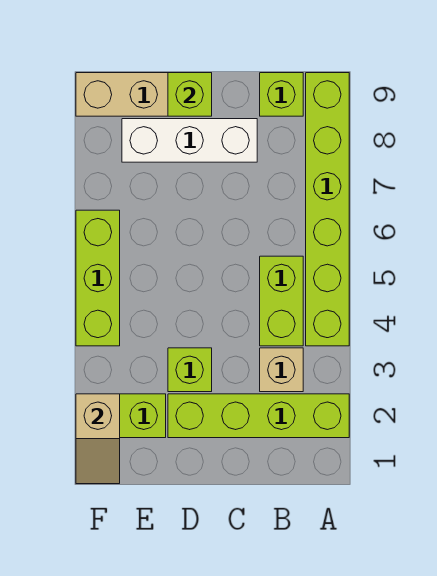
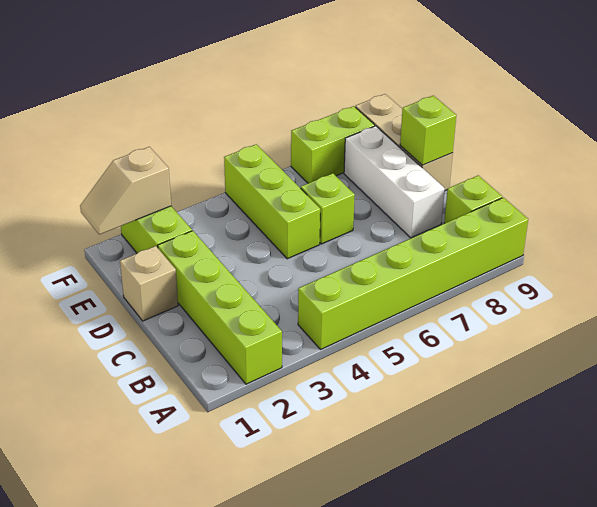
tan 1x1 brick [260,348,303,392] -> tan 1x1 brick moved to [120,246,178,321]
lime 1x2 brick [260,256,303,346] -> lime 1x2 brick moved to [291,106,375,183]
lime 1x1 brick [168,348,212,392] -> lime 1x1 brick moved to [301,173,355,244]
lime 1x3 brick [76,210,120,346] -> lime 1x3 brick turned to [224,144,320,259]

